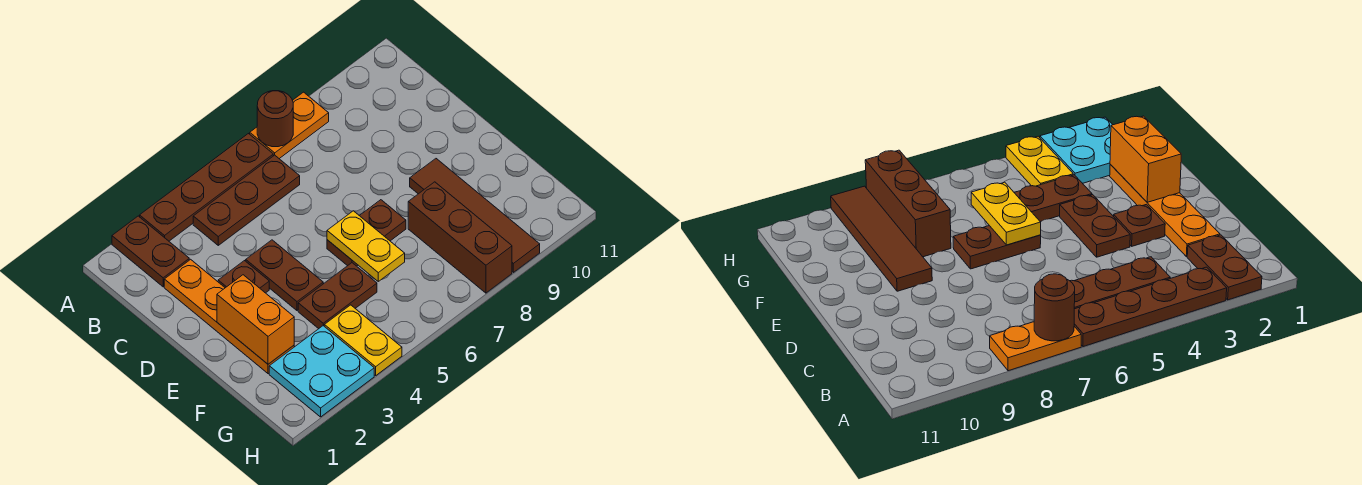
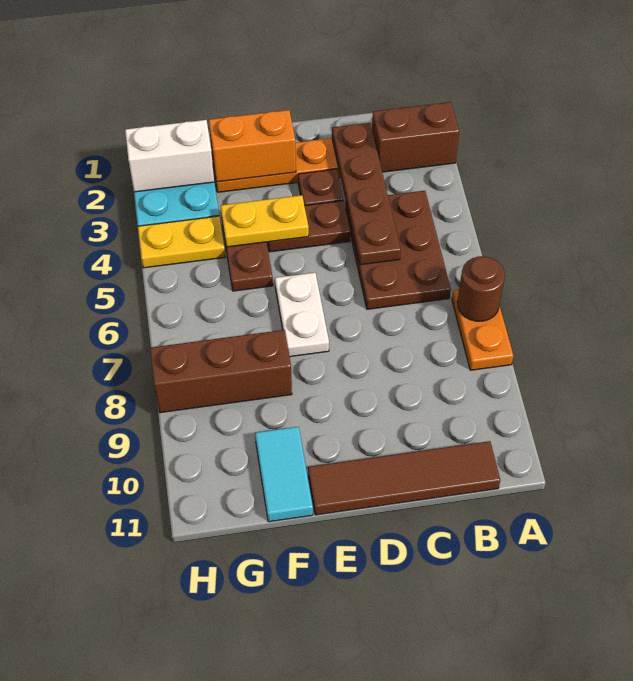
brown 1x2 plate [112,216,189,287] -> brown 1x2 brick [372,102,459,172]
brown 1x4 plate [140,134,273,241] -> brown 1x4 plate moved to [332,123,401,265]
brown 1x3 plate [193,155,300,245] -> brown 2x3 plate [345,191,451,309]
brown 1x2 plate [327,200,406,266] -> white 1x2 plate [275,273,329,357]
yellow 1x2 plate [327,211,405,281] -> yellow 1x2 plate moved to [221,195,309,247]
brown 1x4 tile [410,159,540,272] -> brown 1x4 tile moved to [308,441,500,515]
none -> cyan 1x2 tile [255,427,313,522]
none -> white 1x2 brick [125,120,214,192]

